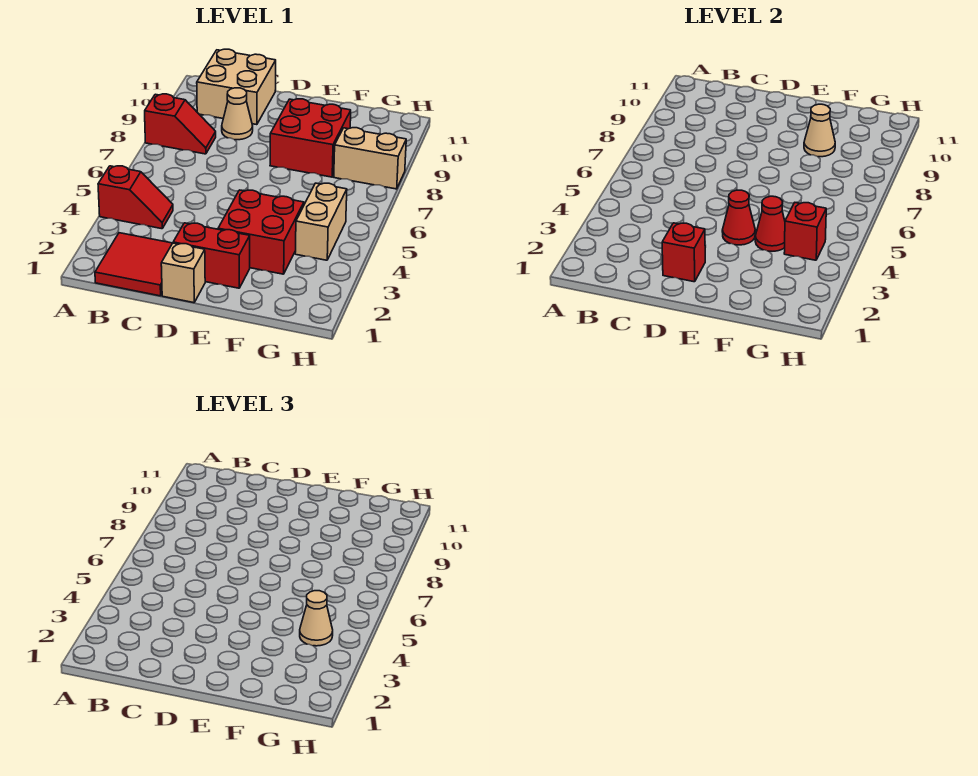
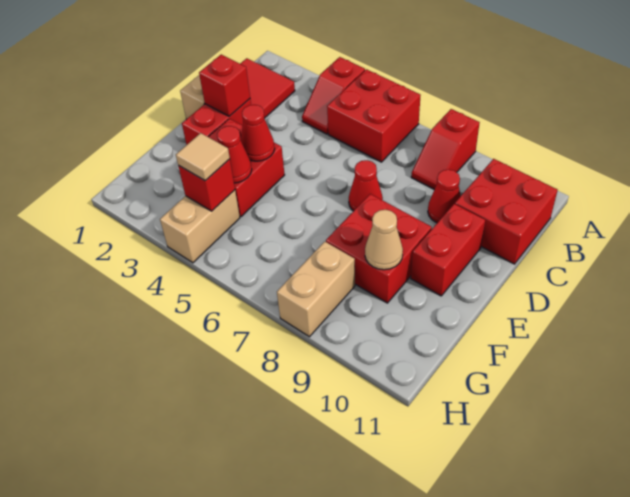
none -> red 2x2 brick [327,69,421,162]
tan 2x2 brick [197,49,276,125] -> red 2x2 brick [455,159,558,264]
tan 1x1 cone [222,88,253,140] -> red 1x1 cone [428,169,461,223]
none -> red 1x1 cone [349,160,383,211]
none -> red 1x2 brick [411,204,485,296]
tan 1x2 brick [295,183,347,260] -> tan 1x2 brick turned to [160,190,240,263]
tan 1x1 cone [300,591,333,646] -> tan 1x1 tile [176,133,230,181]

